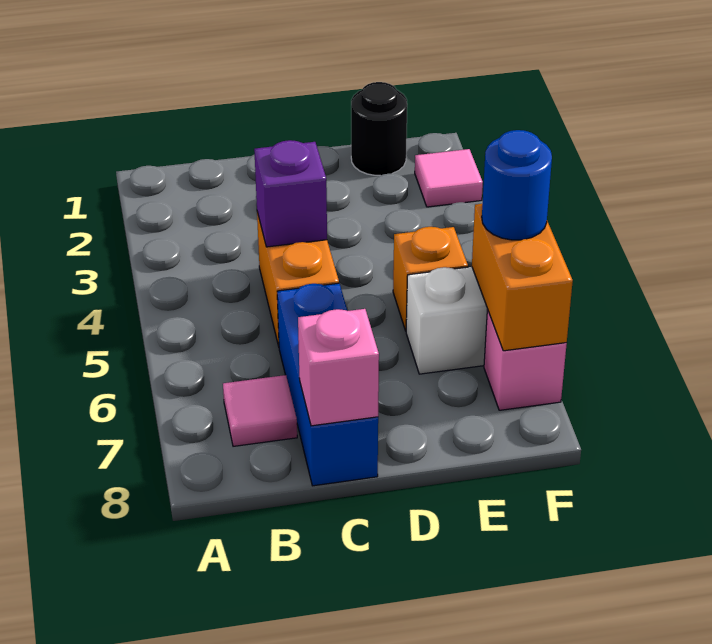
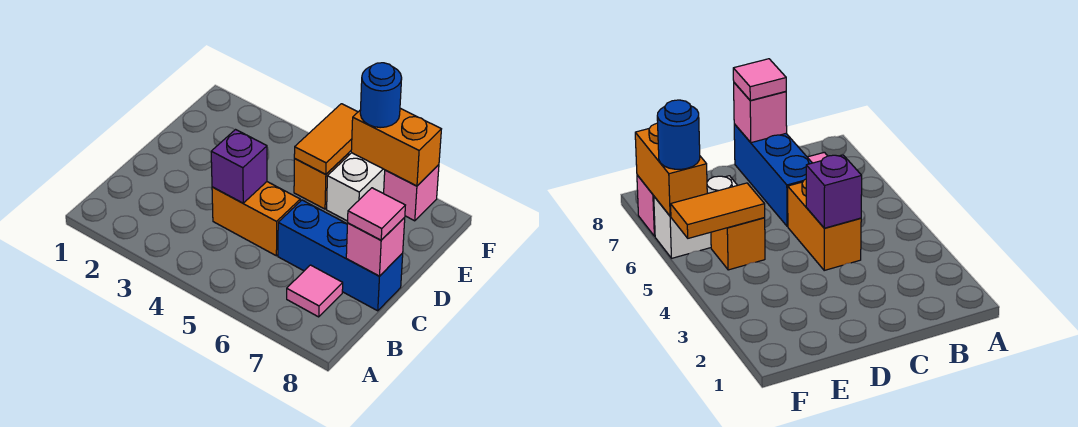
black 1x1 round brick [351,82,407,175] -> none
none -> orange 1x2 tile [294,104,358,174]
pink 1x1 tile [415,149,483,207] -> pink 1x1 tile moved to [348,188,405,240]

